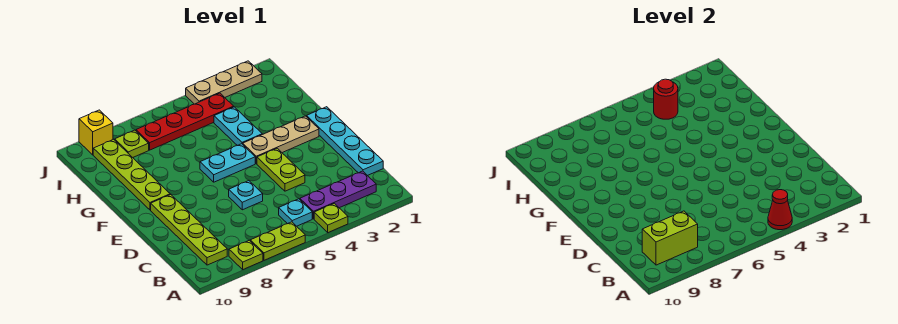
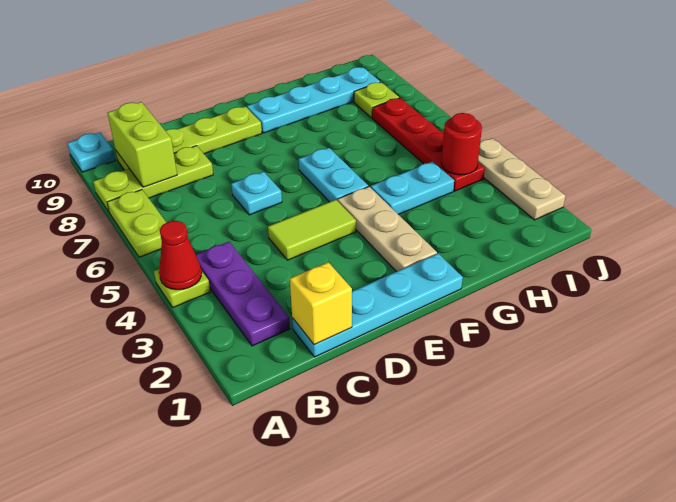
lime 1x1 plate [229,240,263,269] -> lime 1x3 plate [93,146,213,212]
cyan 1x1 plate [279,199,312,226] -> cyan 1x1 plate moved to [68,132,115,172]
lime 1x2 plate [257,148,305,191] -> lime 1x2 tile [268,200,356,260]
lime 1x4 plate [93,139,170,210] -> cyan 1x4 plate [247,67,380,133]
yellow 1x1 brick [79,110,113,155] -> yellow 1x1 brick moved to [290,262,352,345]

